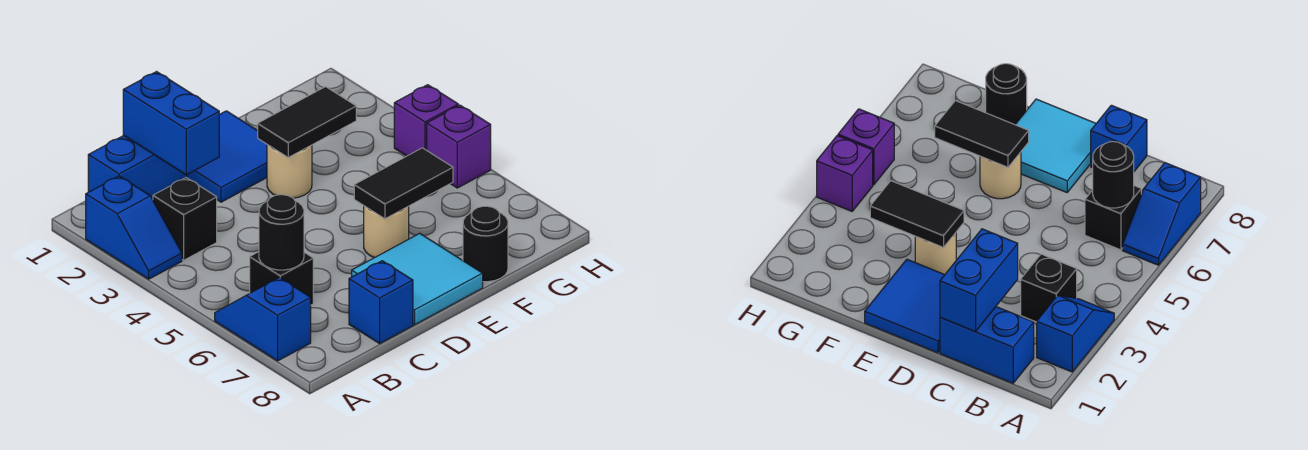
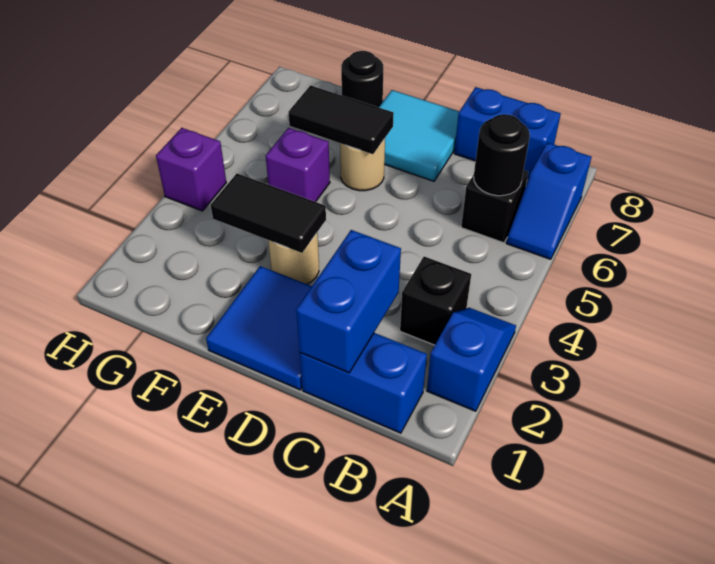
blue 1x1 brick [349,261,413,344] -> blue 1x2 brick [454,87,561,179]
purple 1x1 brick [427,105,491,188] -> purple 1x1 brick moved to [266,128,330,202]

